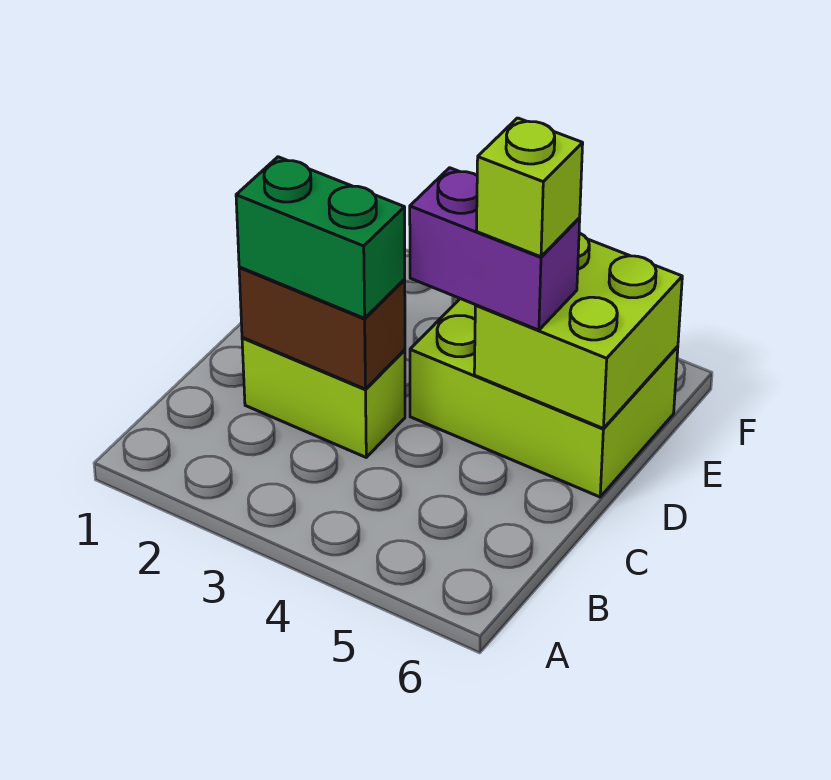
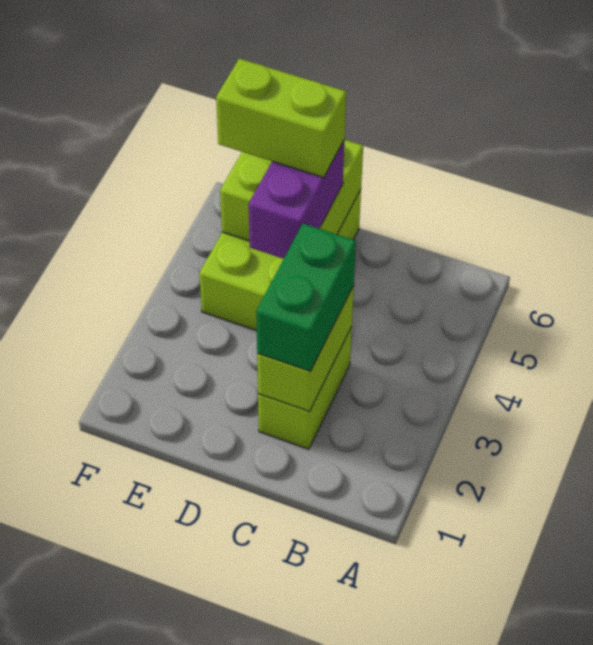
brown 1x2 brick [239,267,405,389] -> lime 1x2 brick [257,285,354,411]
lime 1x1 brick [476,118,583,257] -> lime 1x2 brick [216,58,346,178]

